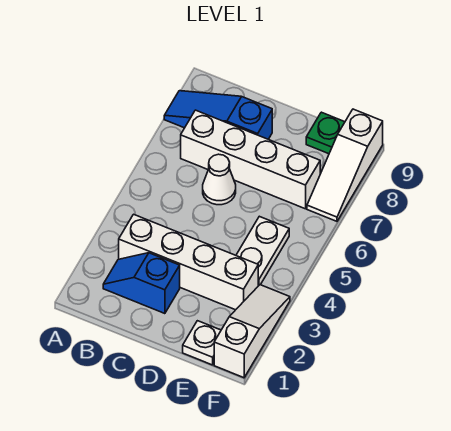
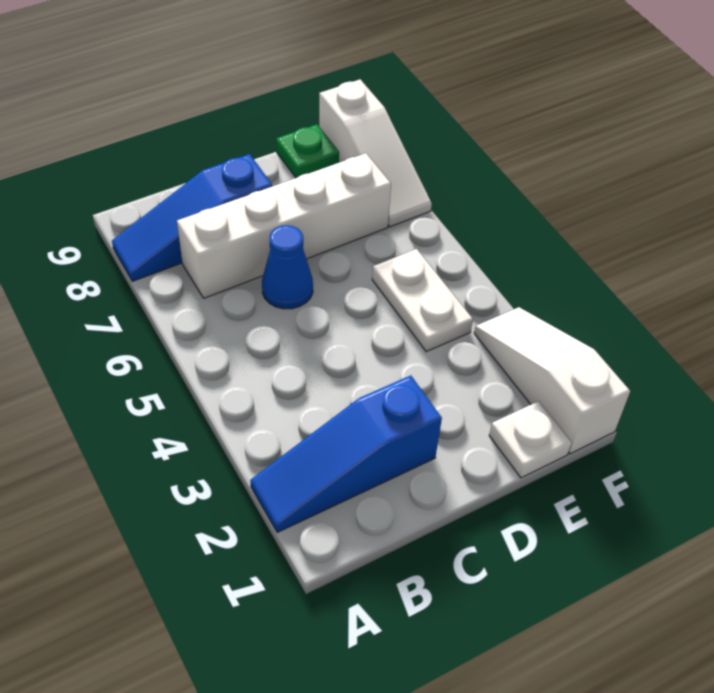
blue 1x2 slope [103,253,180,314] -> blue 1x3 slope [250,376,442,532]
white 1x4 brick [119,214,258,310] -> none
white 1x1 cone [203,154,236,205] -> blue 1x1 cone [262,225,313,309]

